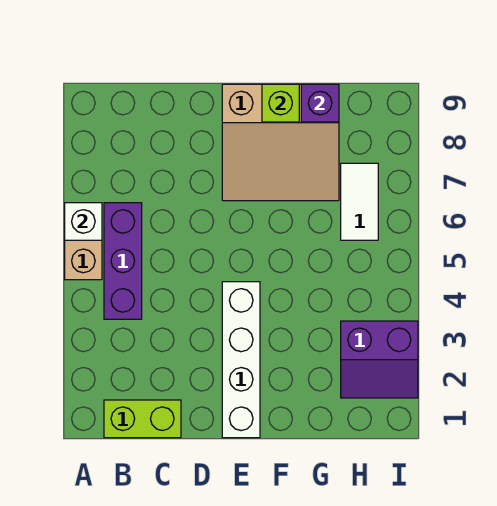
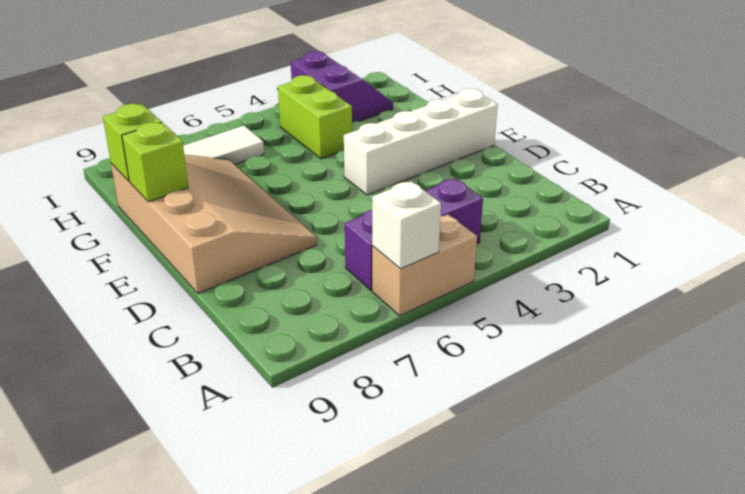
lime 1x2 brick [104,400,181,438] -> lime 1x2 brick moved to [278,75,352,159]
tan 3x3 slope [222,84,339,201] -> tan 3x4 slope [111,154,317,293]
purple 1x1 brick [301,84,339,122] -> lime 1x1 brick [103,104,162,181]

